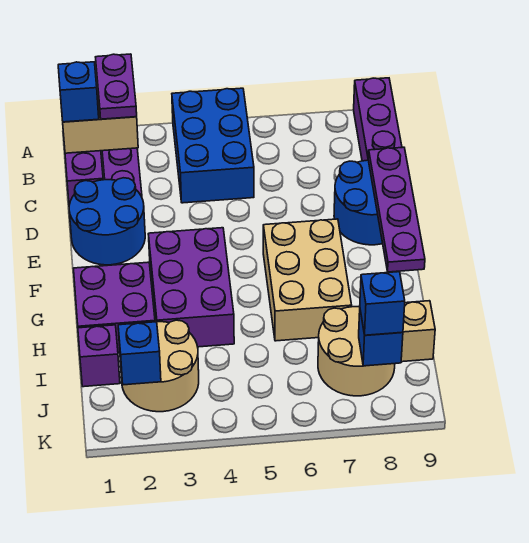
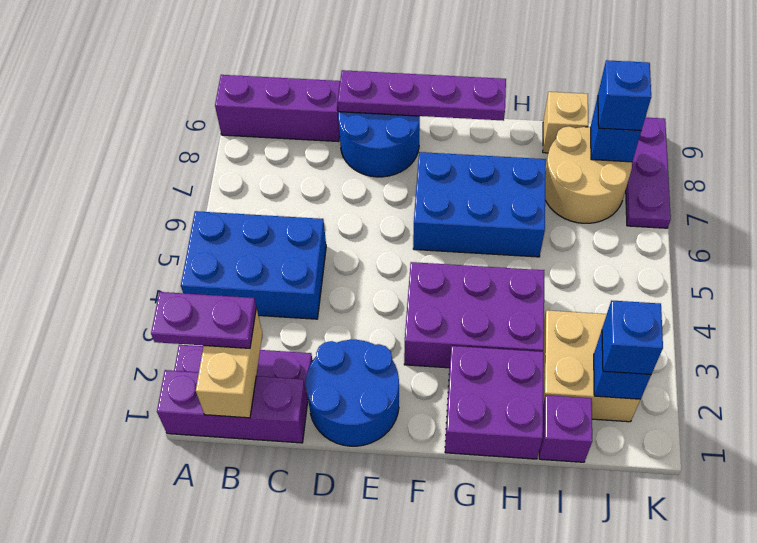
blue 1x1 brick [58,62,99,122] -> blue 1x1 brick moved to [602,301,663,374]
tan 2x3 brick [263,219,352,341] -> blue 2x3 brick [413,152,546,257]
tan 2x2 round brick [120,320,199,412] -> tan 2x2 brick [543,310,640,422]
none -> purple 1x3 plate [626,118,671,228]

